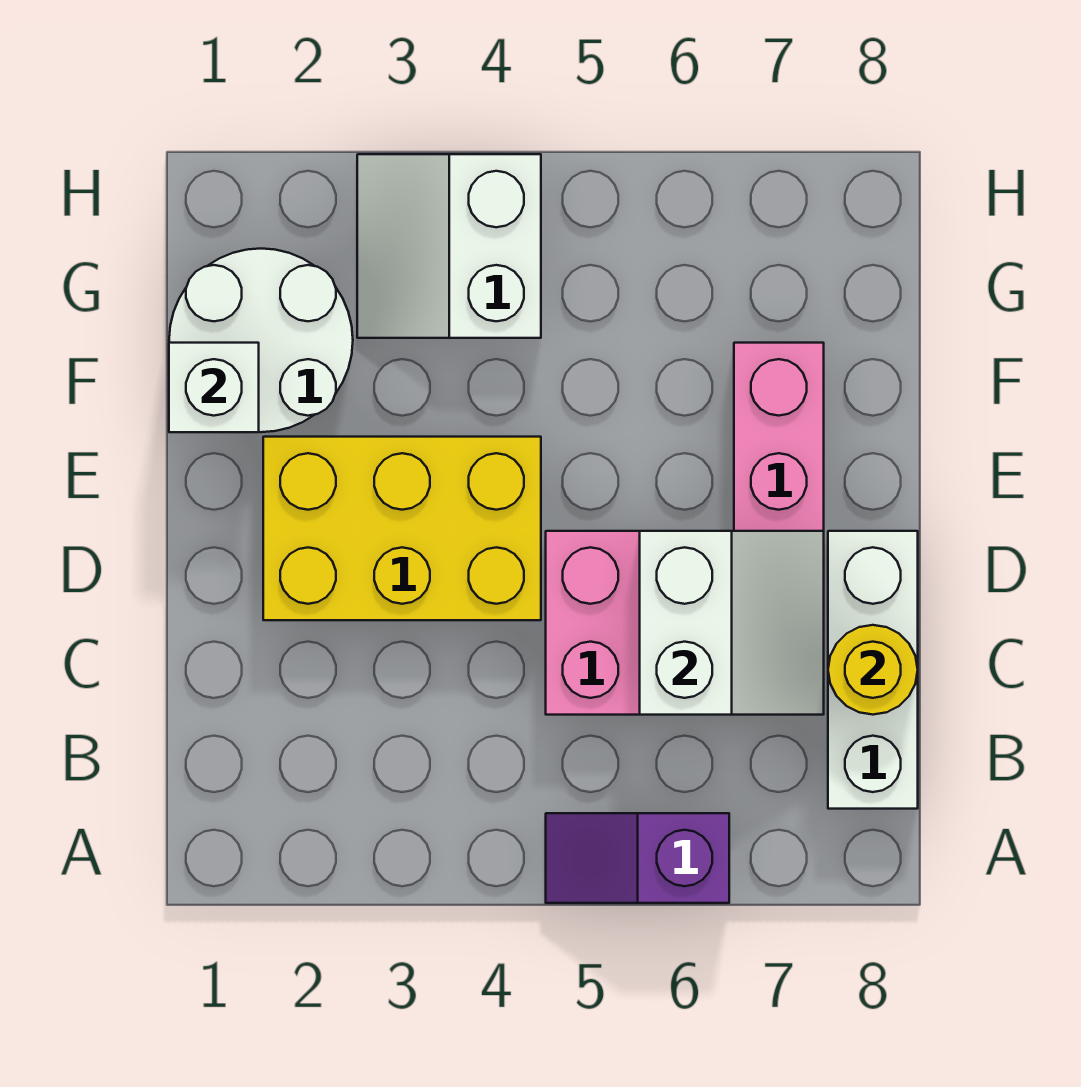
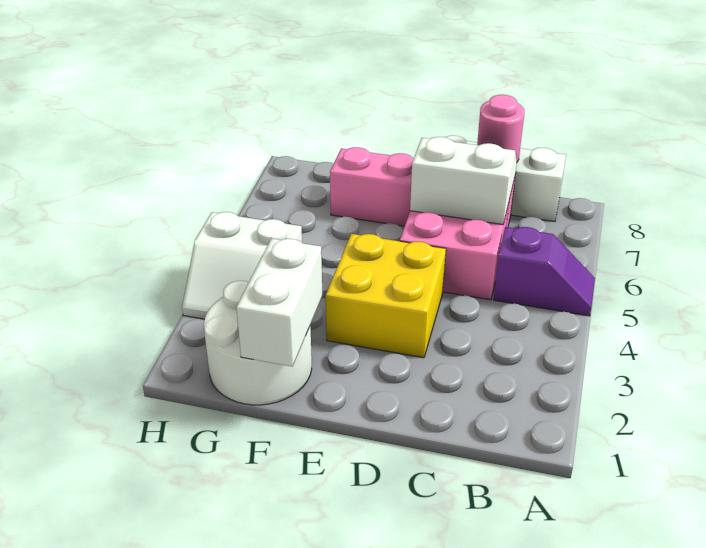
purple 1x2 slope [546,813,729,903] -> purple 1x2 slope turned to [494,227,595,316]
yellow 1x1 round brick [828,625,918,715] -> pink 1x1 round brick [477,95,524,162]
yellow 2x3 brick [263,437,541,620] -> yellow 2x2 brick [326,234,446,358]
white 1x1 brick [169,343,259,432] -> white 1x2 brick [236,238,322,367]

